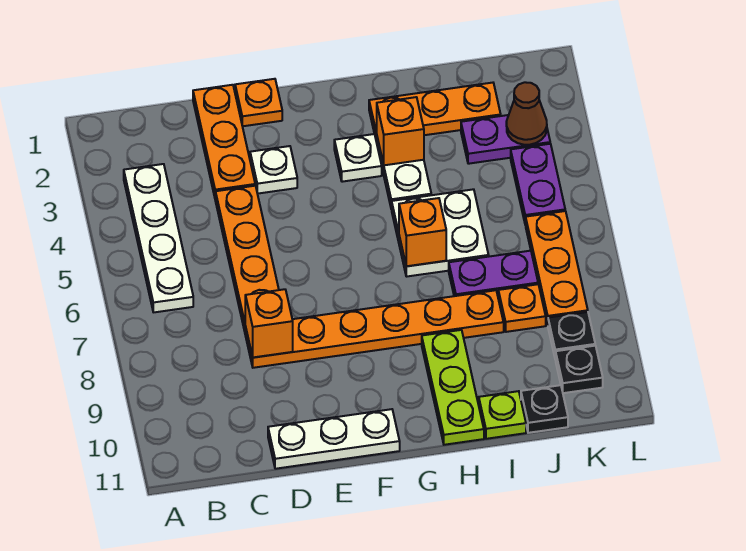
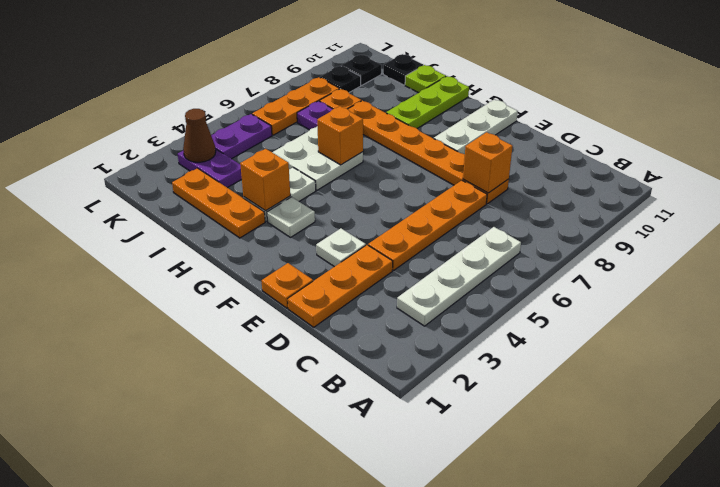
white 1x3 plate [268,409,400,469] -> white 1x3 plate turned to [434,99,518,154]

